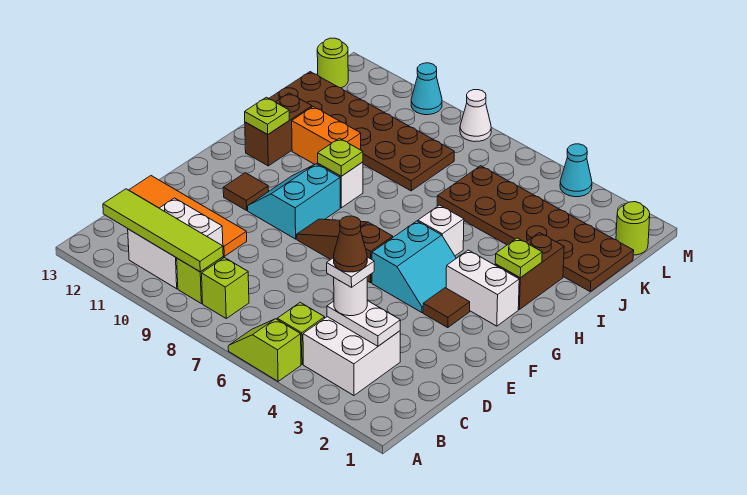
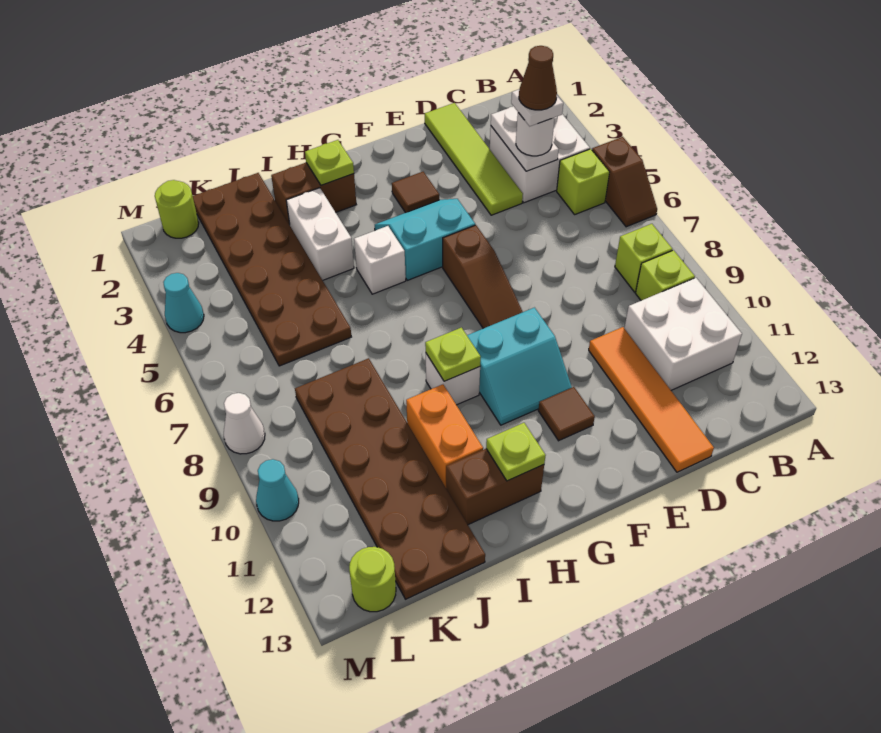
lime 1x2 slope [228,319,301,381] -> brown 1x2 slope [592,137,657,227]
lime 1x4 tile [103,189,223,272] -> lime 1x4 tile moved to [425,103,523,215]
white 1x2 brick [446,250,519,326] -> white 1x2 brick moved to [286,188,354,280]

